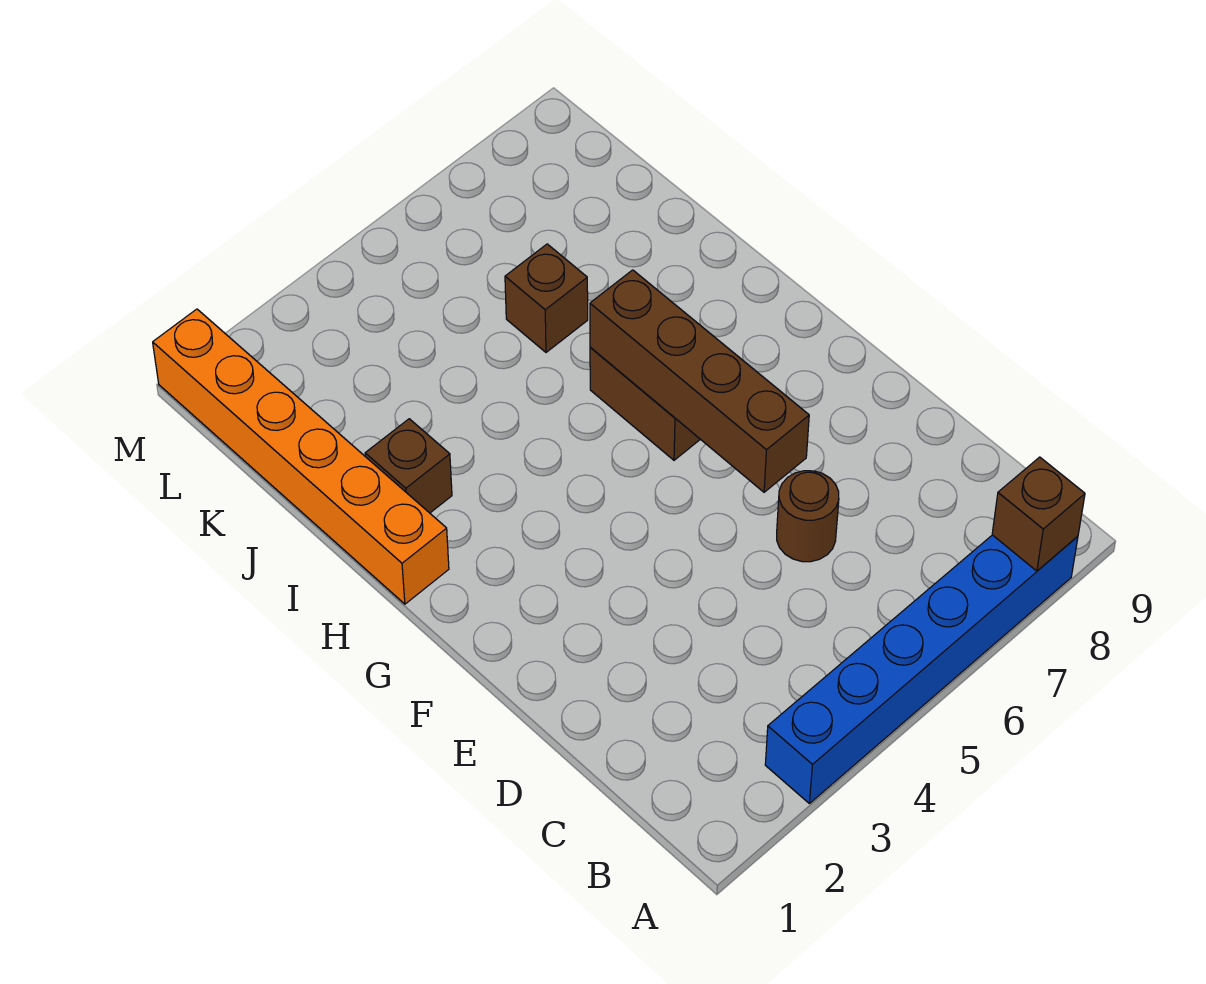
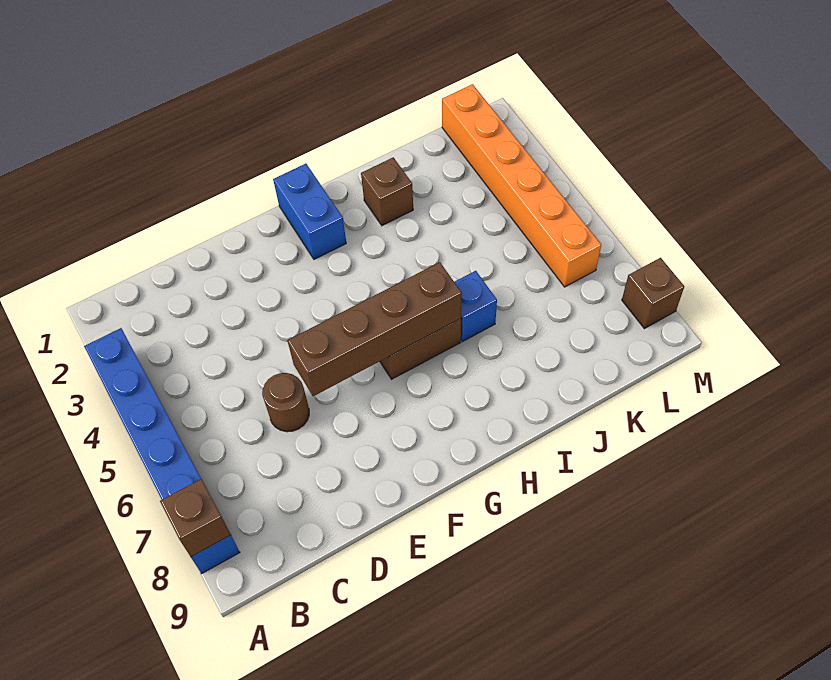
none -> blue 1x2 brick [273,164,346,259]
orange 1x6 brick [153,309,449,604] -> orange 1x6 brick turned to [442,84,601,287]
none -> blue 1x1 brick [455,271,497,342]
brown 1x1 brick [505,244,588,352] -> brown 1x1 brick moved to [622,258,684,329]

